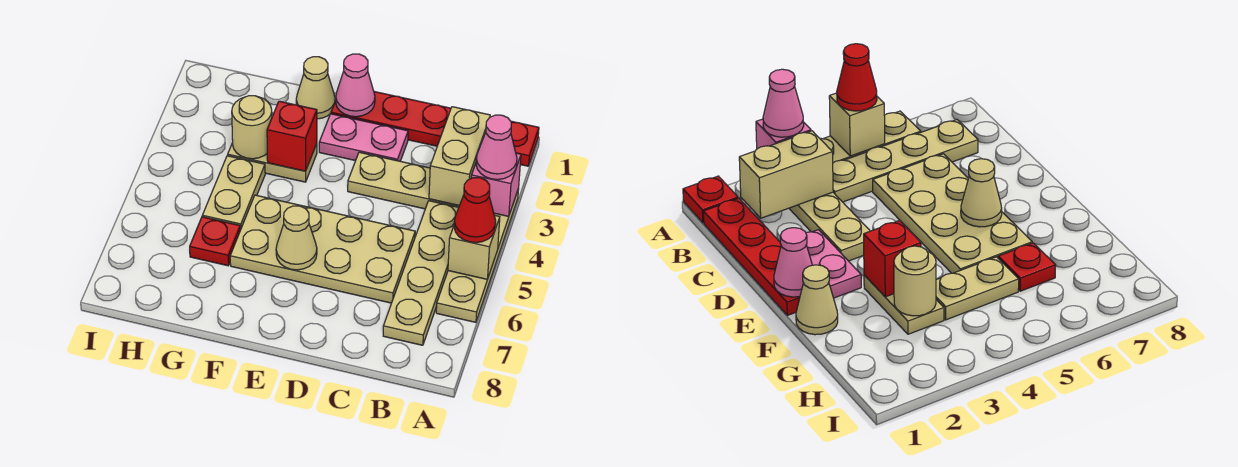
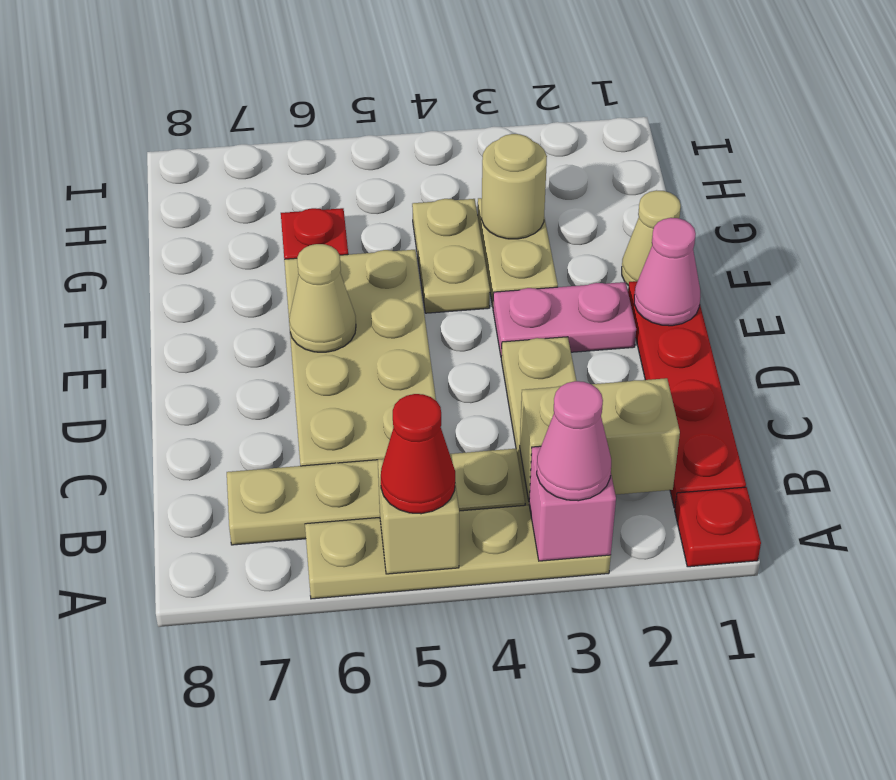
pink 1x2 plate [319,114,408,161] -> pink 1x2 plate turned to [493,282,636,356]
red 1x1 brick [267,101,317,171] -> none
tan 1x2 plate [202,156,265,230] -> tan 1x2 plate turned to [412,199,490,313]

